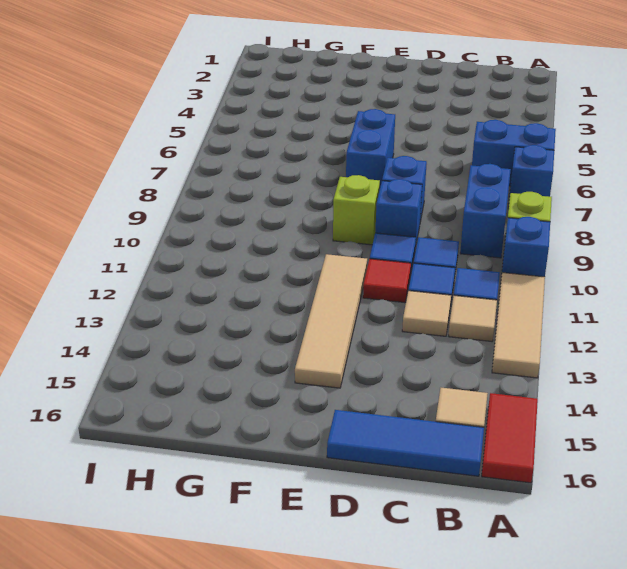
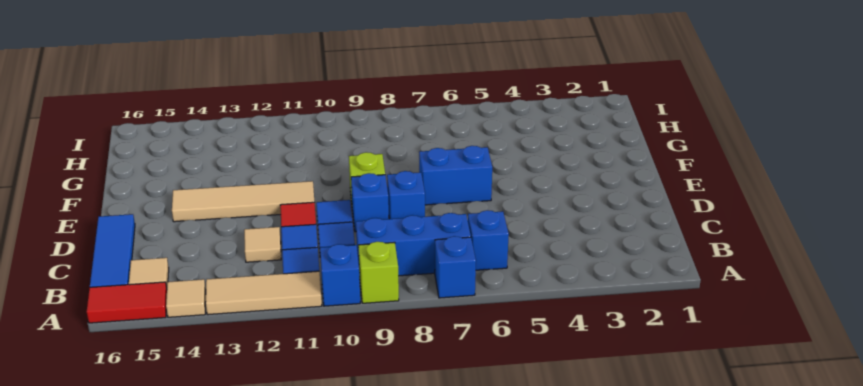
blue 1x2 brick [472,120,556,186] -> blue 1x1 brick [468,210,509,270]
blue 1x2 brick [460,164,511,258] -> blue 1x3 brick [356,213,471,277]
tan 1x1 tile [449,295,497,341] -> tan 1x1 tile moved to [166,279,206,317]

